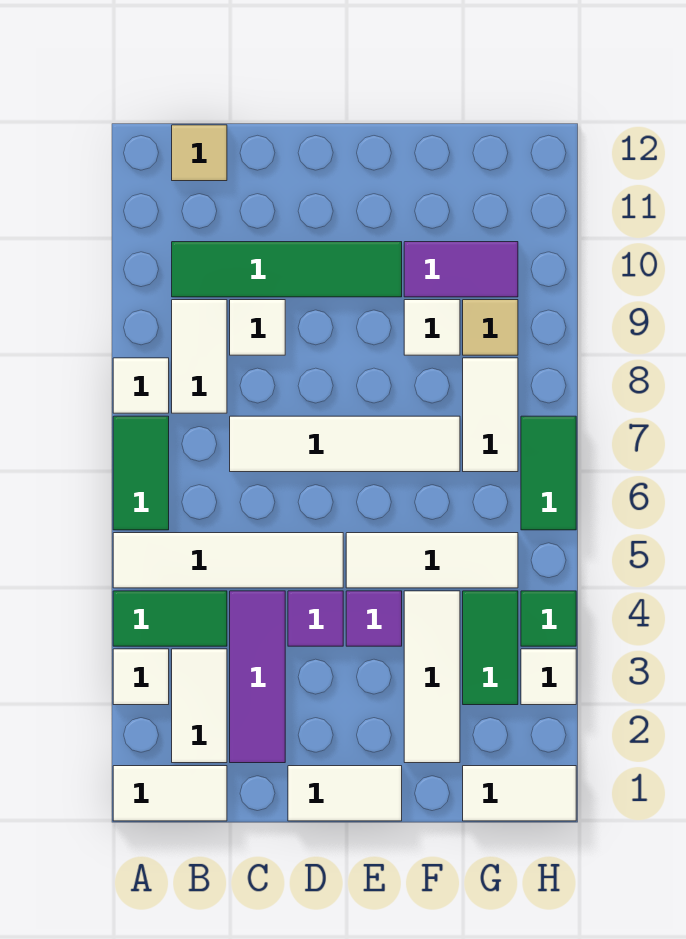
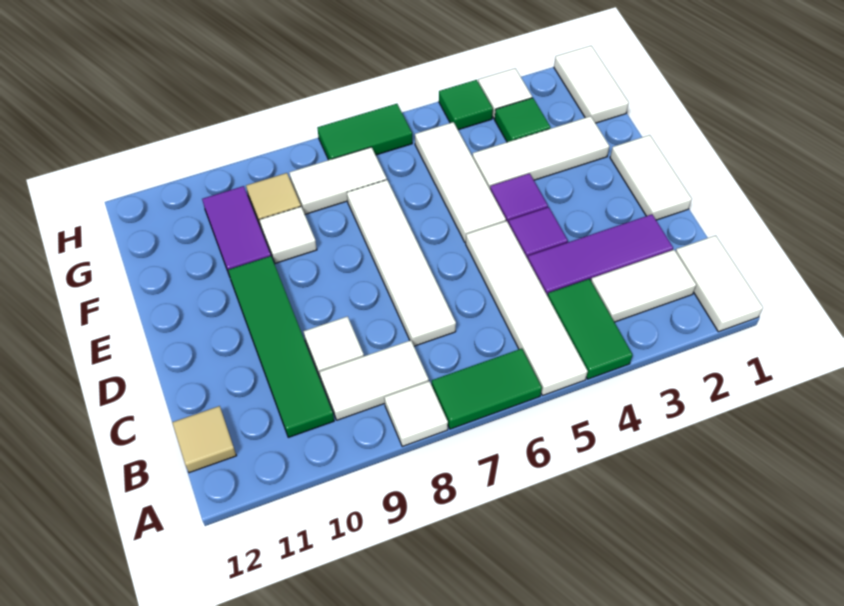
white 1x1 tile [113,649,169,705] -> none
green 1x2 tile [463,591,518,705] -> green 1x1 tile [495,98,550,142]

